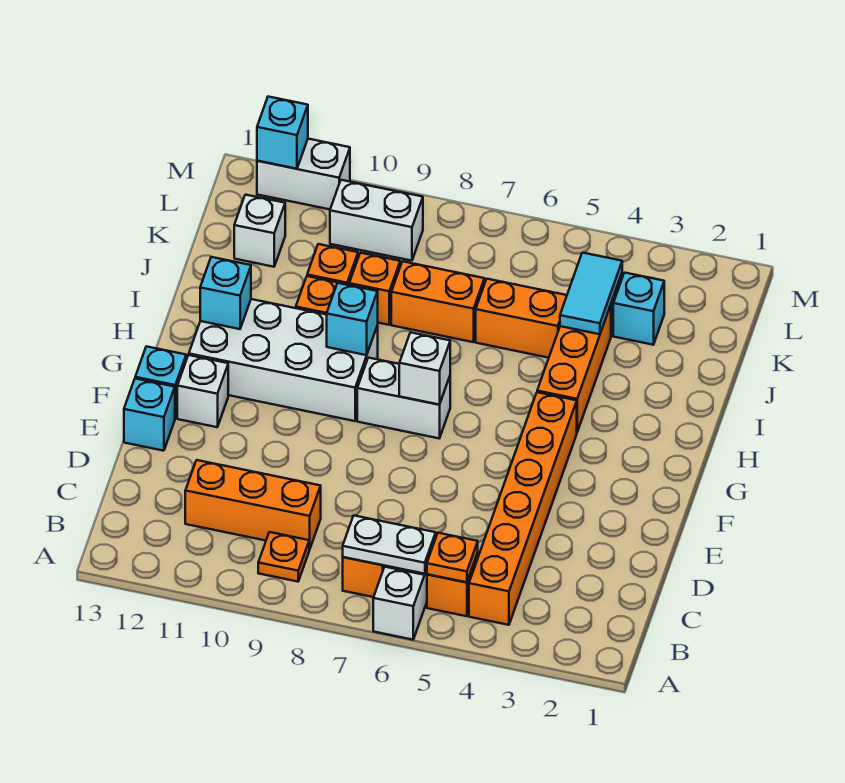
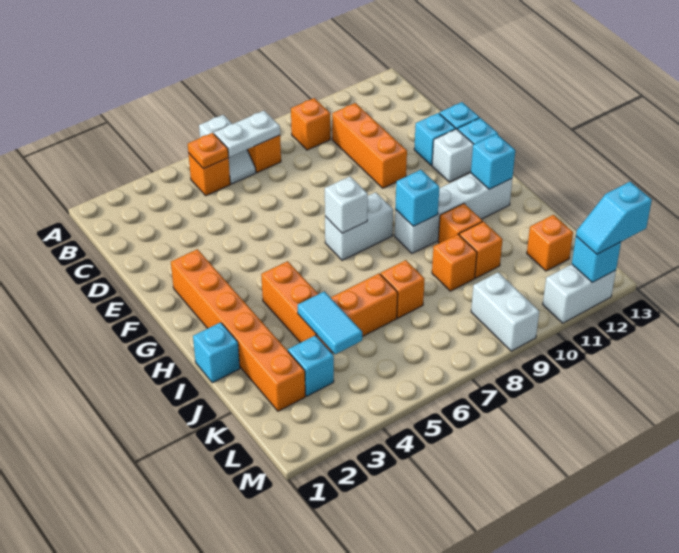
orange 1x6 brick [469,392,577,625] -> orange 1x6 brick moved to [171,249,305,411]
orange 1x1 plate [258,532,310,582] -> orange 1x1 brick [291,98,330,150]
orange 1x3 brick [185,460,321,549] -> orange 1x3 brick turned to [332,103,407,188]
none -> cyan 1x1 brick [414,113,456,165]
white 2x4 brick [189,299,378,421] -> white 1x4 brick [394,173,512,253]
none -> cyan 1x1 brick [193,322,240,383]
orange 1x2 brick [391,261,485,342] -> orange 1x1 brick [380,260,425,318]
white 1x1 brick [234,195,285,267] -> orange 1x1 brick [527,215,573,271]
white 1x2 brick [330,180,423,261] -> white 1x2 brick turned to [471,272,539,351]
none -> cyan 1x2 slope [576,182,652,254]

